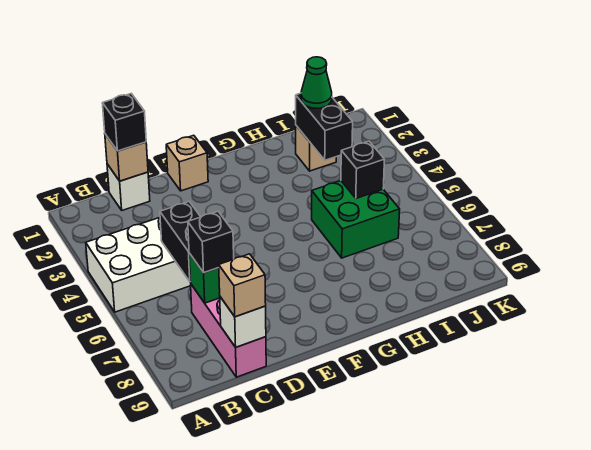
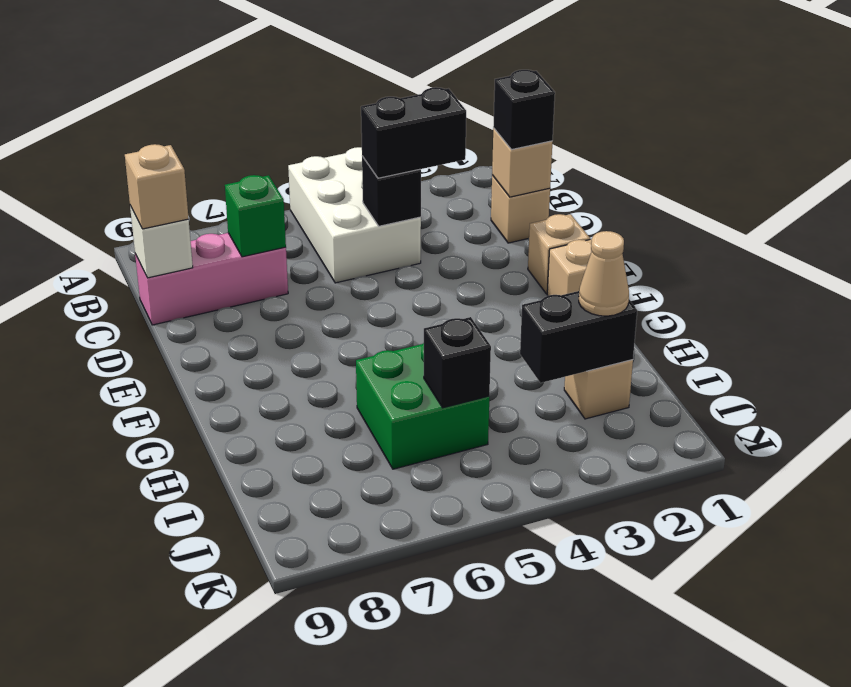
white 1x1 brick [107,164,150,210] -> tan 1x1 brick [491,175,550,243]
black 1x2 brick [160,202,200,281] -> black 1x2 brick moved to [361,87,466,178]
black 1x1 brick [188,211,234,273] -> black 1x1 brick moved to [362,156,421,226]
none -> tan 1x1 brick [547,239,592,296]
green 1x1 cone [301,57,332,108] -> tan 1x1 cone [579,231,629,316]

